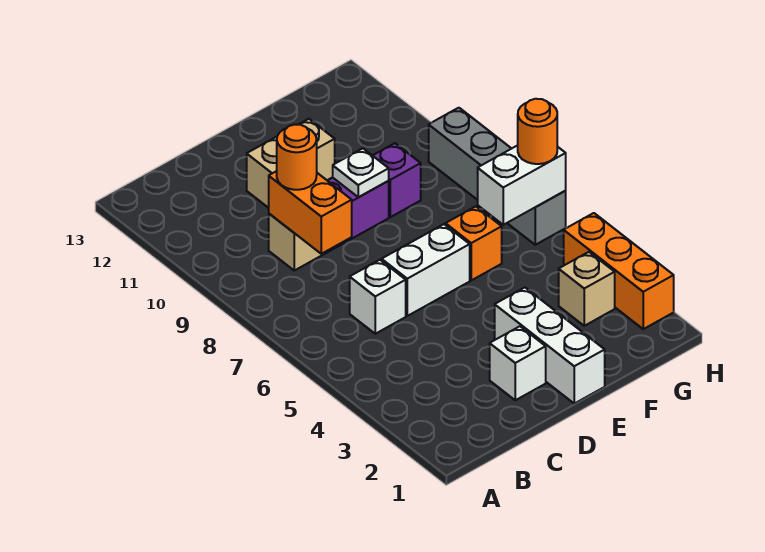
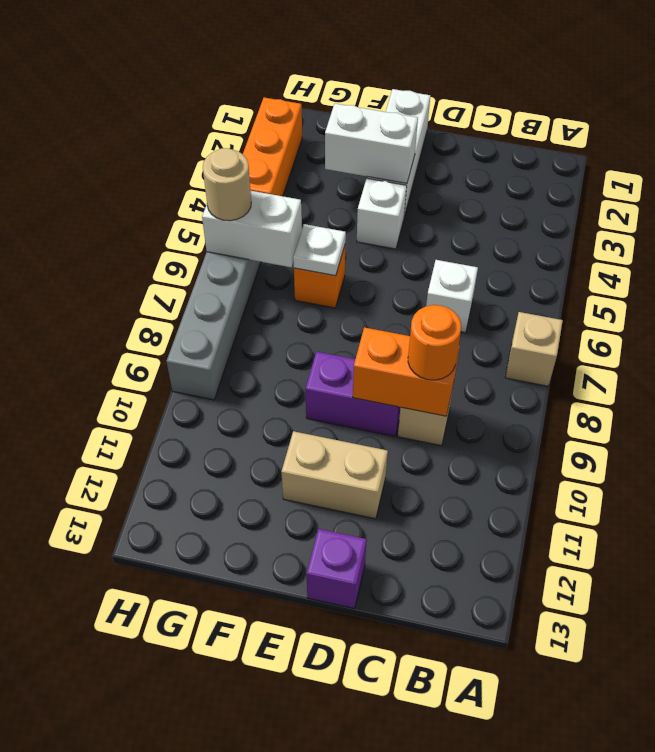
orange 1x2 brick [269,171,352,254] -> orange 1x2 brick turned to [353,327,459,416]
white 1x1 brick [490,326,546,400] -> white 1x1 brick moved to [357,178,407,249]
white 1x2 brick [382,224,470,316] -> white 1x2 brick moved to [325,104,418,183]
white 1x1 plate [333,148,389,197] -> white 1x1 plate moved to [293,224,346,276]
purple 1x1 brick [373,143,421,217] -> purple 1x1 brick moved to [307,529,367,608]
tan 1x1 brick [559,252,615,326] -> tan 1x1 brick moved to [505,312,563,386]
orange 1x1 round brick [518,99,557,164] -> tan 1x1 round brick [203,148,251,221]

